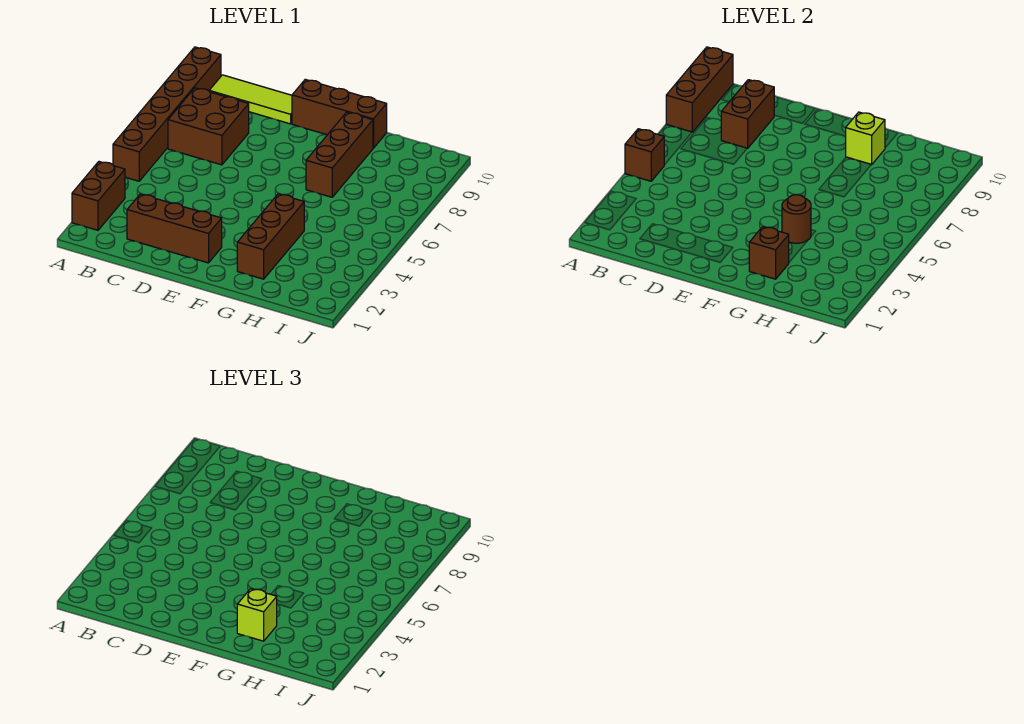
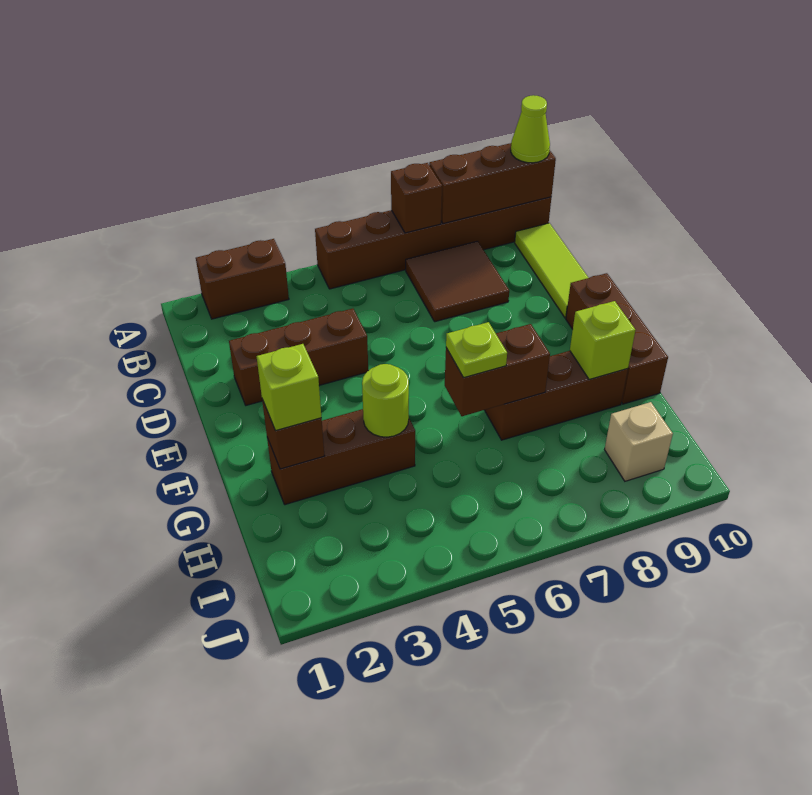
brown 1x1 brick [625,129,664,181] -> brown 1x1 brick moved to [391,163,442,233]
none -> lime 1x1 cone [511,95,550,163]
brown 2x2 brick [168,88,249,165] -> brown 2x2 tile [406,241,509,322]
brown 1x3 brick [127,194,222,263] -> brown 1x3 brick turned to [229,309,368,405]
brown 1x2 brick [721,80,774,148] -> brown 1x2 brick moved to [445,324,550,416]
brown 1x1 round brick [782,195,811,243] -> lime 1x1 round brick [362,364,409,437]
none -> lime 1x1 plate [446,322,507,377]
none -> tan 1x1 brick [605,402,673,481]

